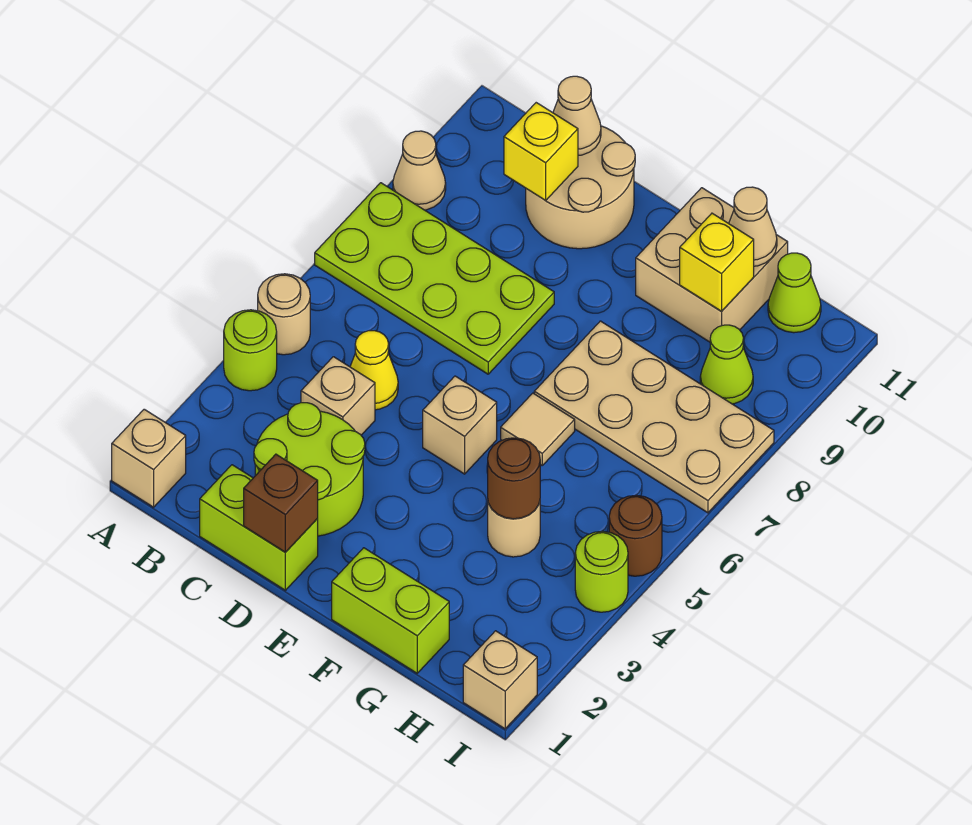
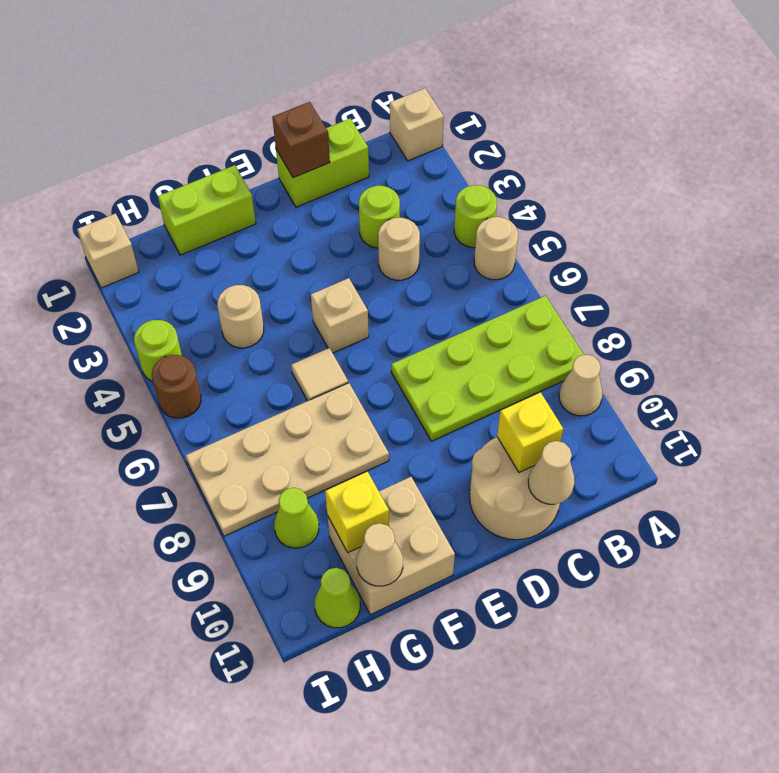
lime 2x2 round brick [254,403,365,536] -> lime 1x1 round brick [359,186,400,248]
tan 1x1 brick [301,357,375,435] -> tan 1x1 round brick [378,218,420,280]
yellow 1x1 cone [350,331,398,410] -> none
brown 1x1 round brick [488,438,540,519] -> none

